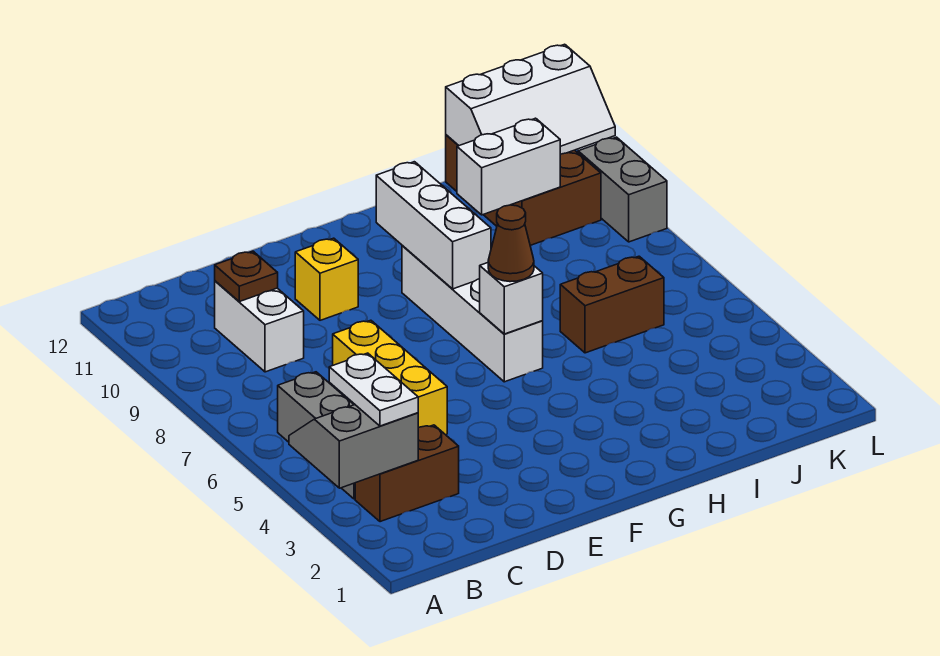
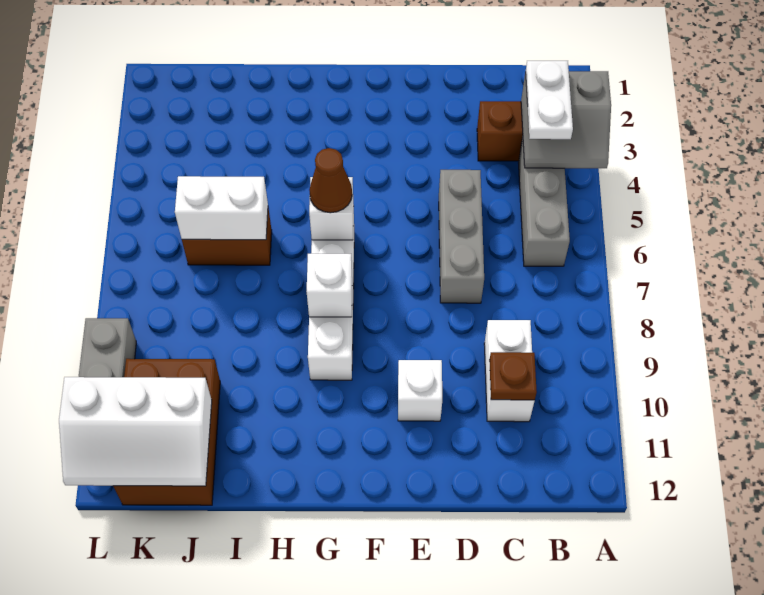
yellow 1x3 brick [333,320,447,435] -> grey 1x3 brick [439,170,484,303]
yellow 1x1 brick [295,238,358,320] -> white 1x1 brick [398,360,442,421]
white 1x3 brick [376,162,491,289] -> white 1x1 brick [307,254,352,317]
white 1x2 brick [457,118,560,215] -> white 1x2 brick moved to [175,176,268,240]
white 2x3 slope [446,44,615,155] -> white 2x3 slope turned to [59,377,212,486]

